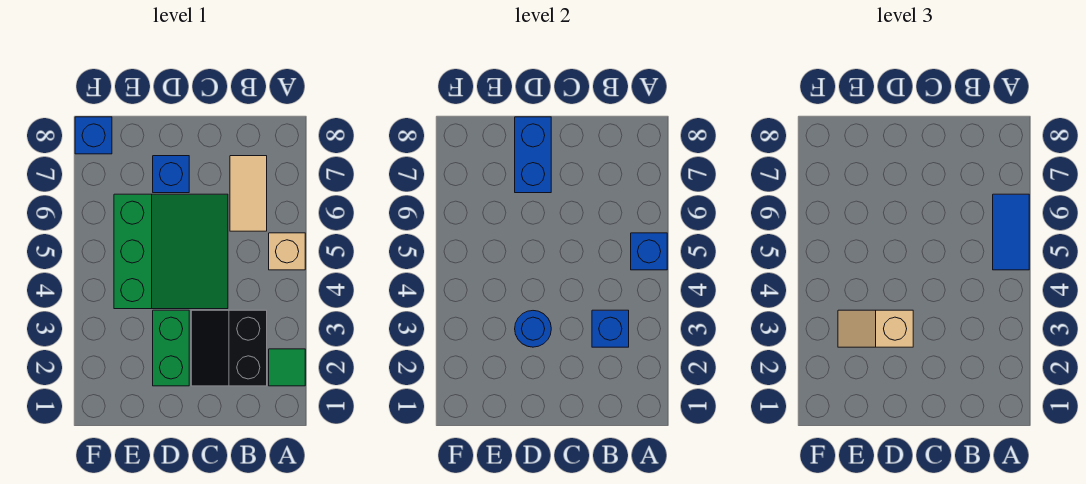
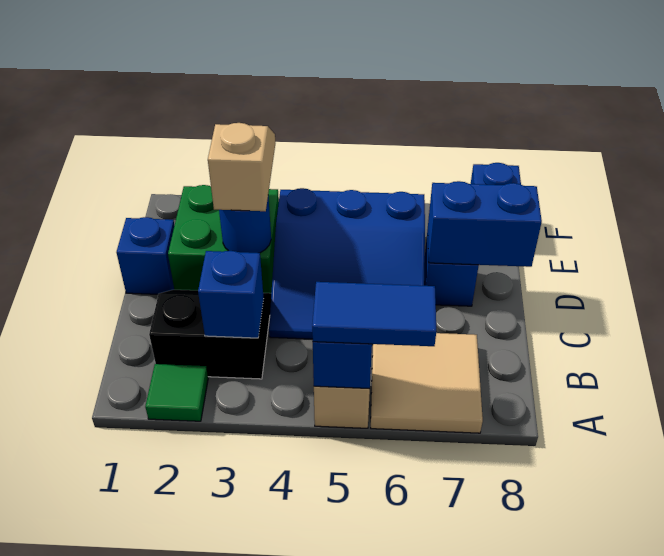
tan 1x2 tile [230,156,267,231] -> tan 2x2 tile [371,333,483,433]
green 3x3 slope [114,194,228,309] -> blue 3x3 slope [269,188,425,339]
none -> blue 1x1 brick [116,217,174,294]
green 1x2 brick [153,310,189,386] -> green 2x2 brick [168,185,279,293]

